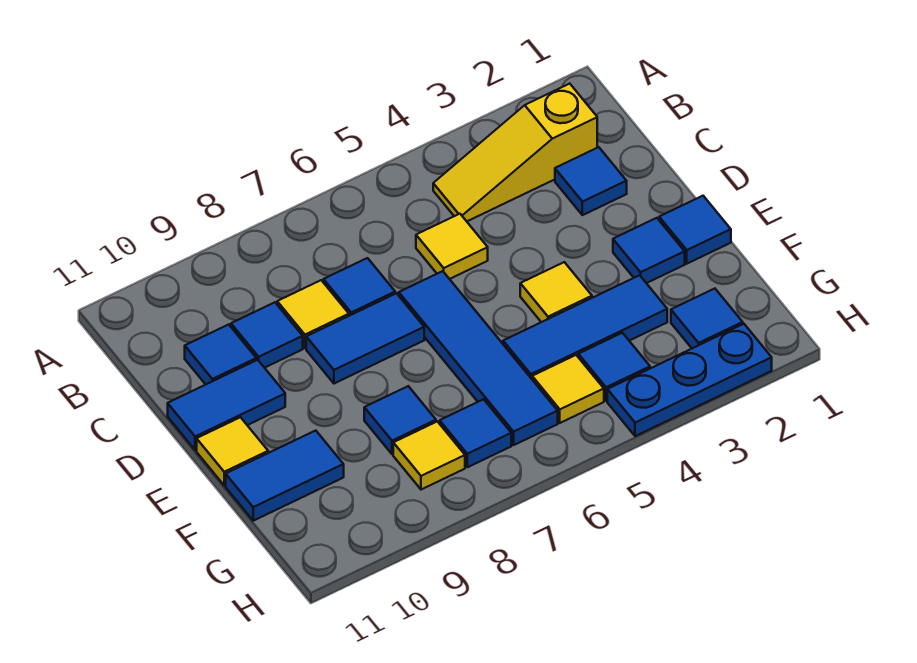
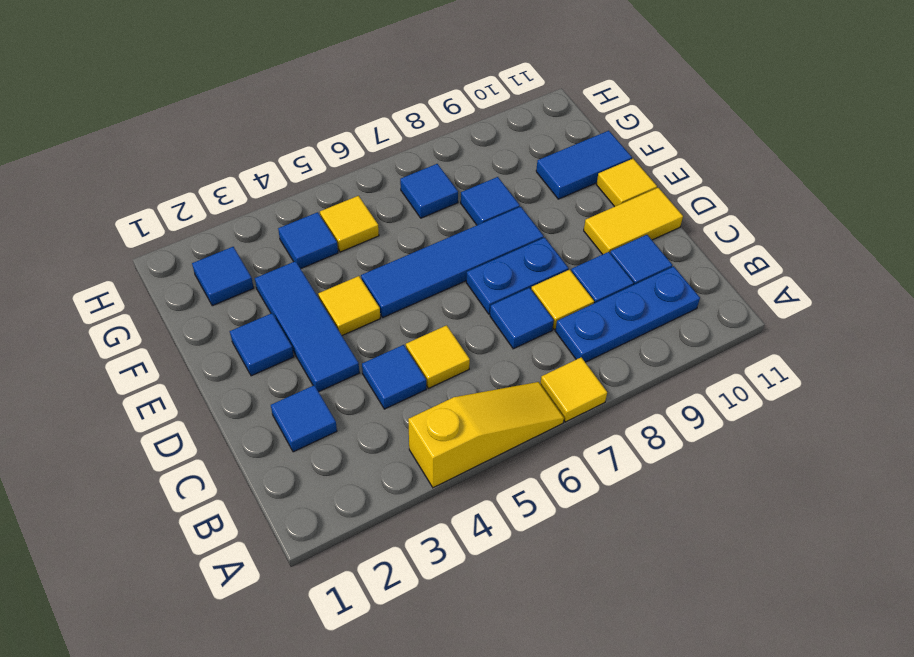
yellow 1x3 slope [433,84,597,221] -> yellow 1x3 slope moved to [408,382,564,488]
blue 1x4 tile [399,271,558,445] -> blue 1x4 tile turned to [361,207,544,317]
blue 1x2 tile [306,293,424,384] -> blue 1x2 plate [466,238,568,314]
blue 1x2 tile [168,360,285,450] -> yellow 1x2 tile [584,188,683,254]
blue 1x1 tile [659,196,731,264] -> blue 1x1 tile moved to [362,345,426,409]
blue 1x3 tile [503,275,667,379] -> blue 1x3 tile turned to [255,261,359,392]
yellow 1x1 tile [393,421,465,490] -> yellow 1x1 tile moved to [540,357,607,422]
blue 1x3 plate [607,324,772,436] -> blue 1x3 plate moved to [555,266,700,362]

